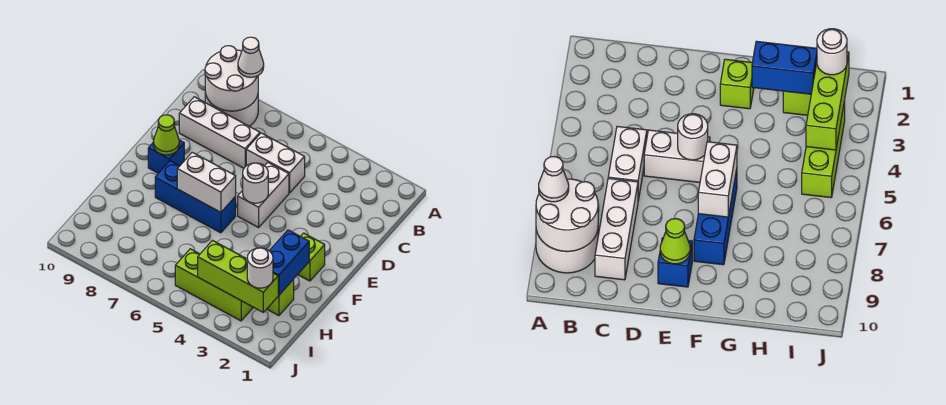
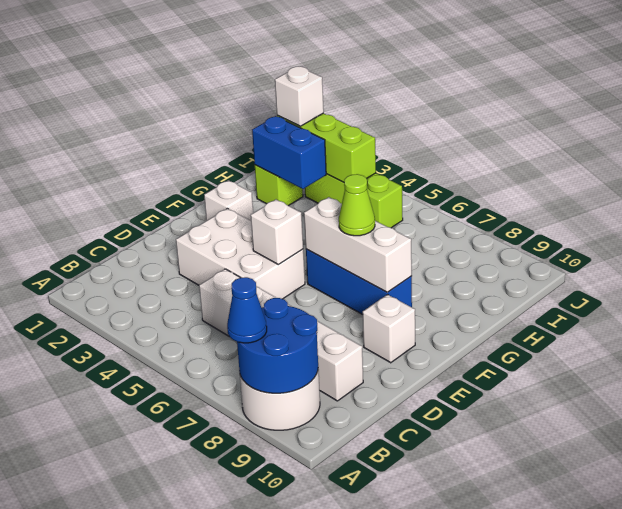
white 2x2 round brick [205,46,258,111] -> blue 2x2 round brick [237,298,318,393]
white 1x1 cone [238,37,264,77] -> blue 1x1 cone [227,277,267,343]
white 1x2 brick [238,163,289,227] -> white 2x3 brick [176,208,305,299]
white 1x1 round brick [243,163,268,203] -> white 1x1 brick [251,200,303,265]
blue 1x1 brick [148,140,184,173] -> white 1x1 brick [363,294,415,363]
lime 1x1 cone [153,115,179,155] -> lime 1x1 cone moved to [339,174,375,236]
lime 1x1 brick [298,233,325,281] -> white 1x1 brick [204,180,253,221]
white 1x2 brick [177,152,236,212] -> white 1x3 brick [304,197,412,292]
blue 1x2 brick [269,230,309,295] -> blue 1x2 brick turned to [252,116,326,189]
white 1x1 round brick [247,248,273,288] -> white 1x1 brick [275,66,324,126]

